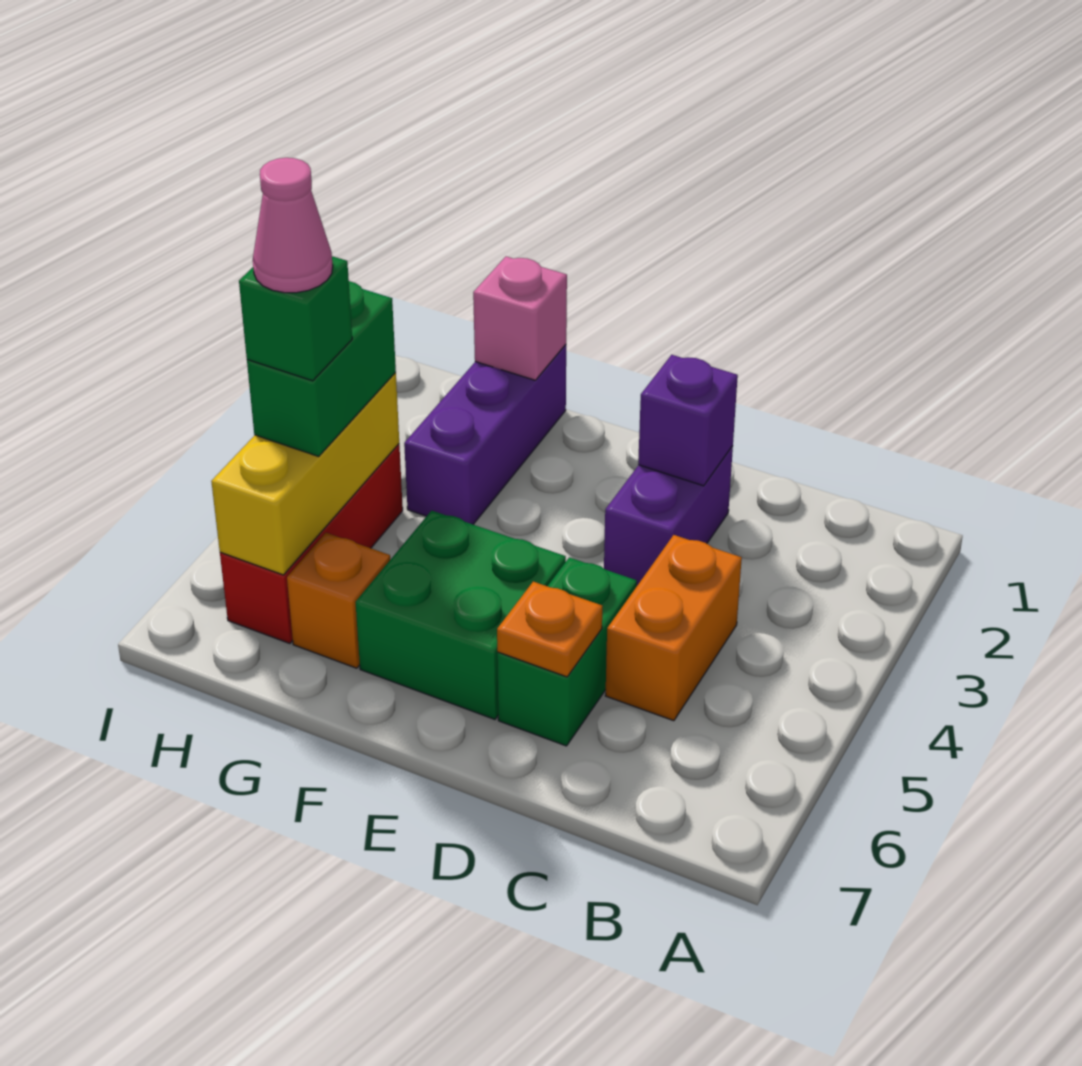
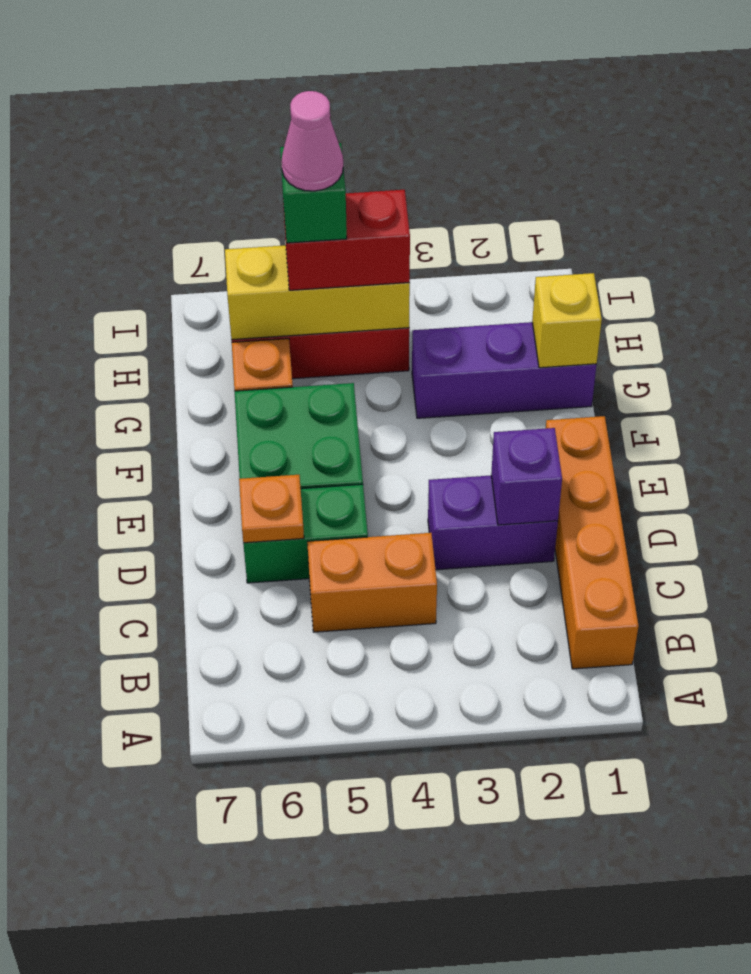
none -> orange 1x4 brick [546,416,639,669]
pink 1x1 brick [473,257,567,380] -> yellow 1x1 brick [532,273,602,368]
green 1x2 brick [247,281,396,456] -> red 1x2 brick [283,190,410,290]

